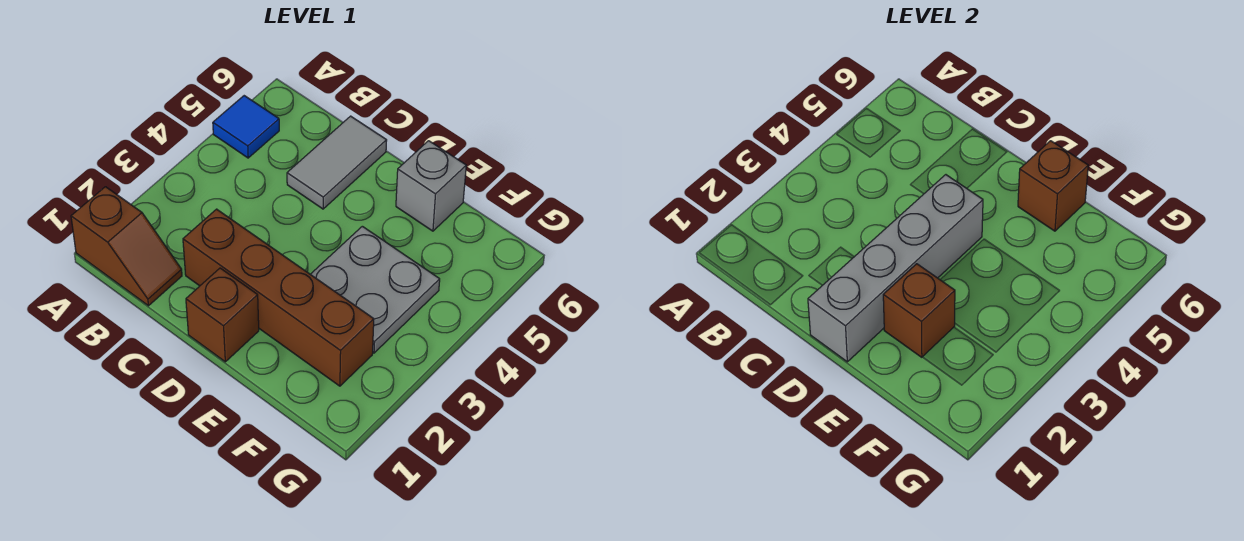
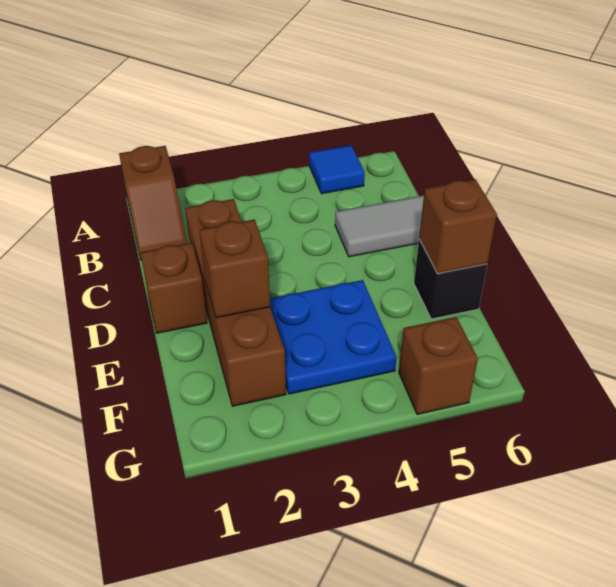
grey 1x4 brick [808,175,983,362] -> none
grey 2x2 plate [310,226,440,353] -> blue 2x2 plate [270,280,397,394]
grey 1x1 brick [396,141,466,231] -> black 1x1 brick [414,239,487,319]
none -> brown 1x1 brick [399,317,478,414]

